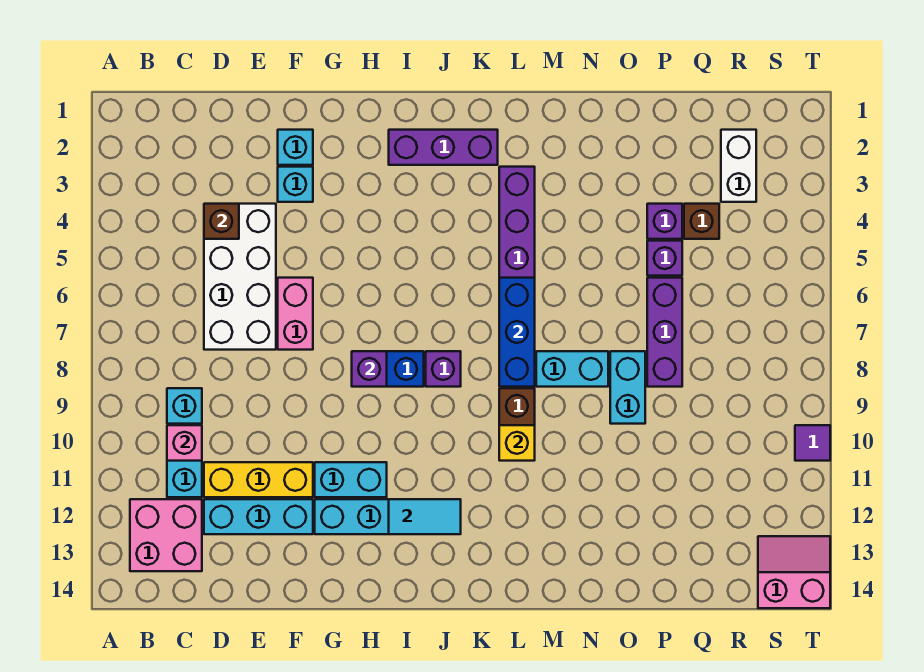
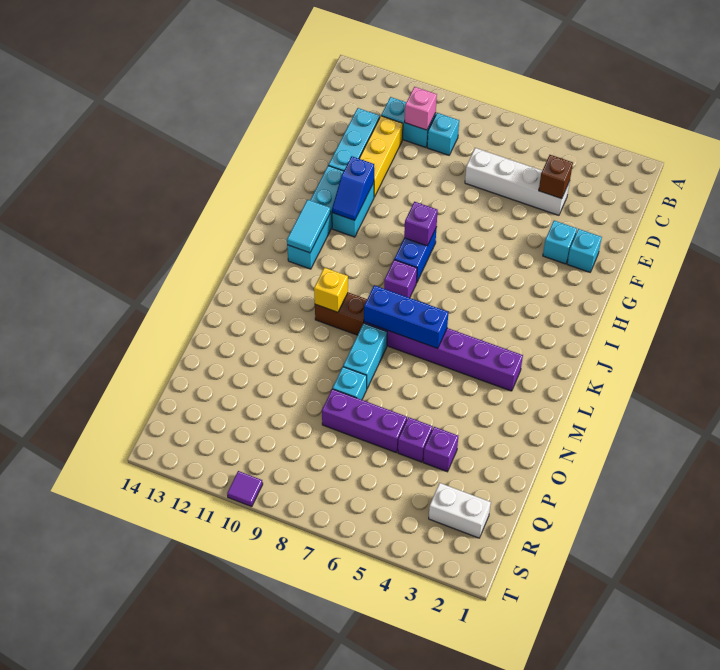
pink 2x2 brick [130,499,202,571] -> none
white 2x4 brick [204,204,276,350] -> white 1x4 brick [465,148,570,215]
pink 1x2 brick [278,278,313,350] -> none
none -> blue 1x2 slope [332,156,374,220]
purple 1x3 brick [389,130,498,165] -> none
cyan 1x2 brick [610,351,645,424] -> cyan 1x1 brick [333,367,367,400]
brown 1x1 brick [684,204,719,239] -> none
pink 2x2 slope [758,536,830,608] -> none

